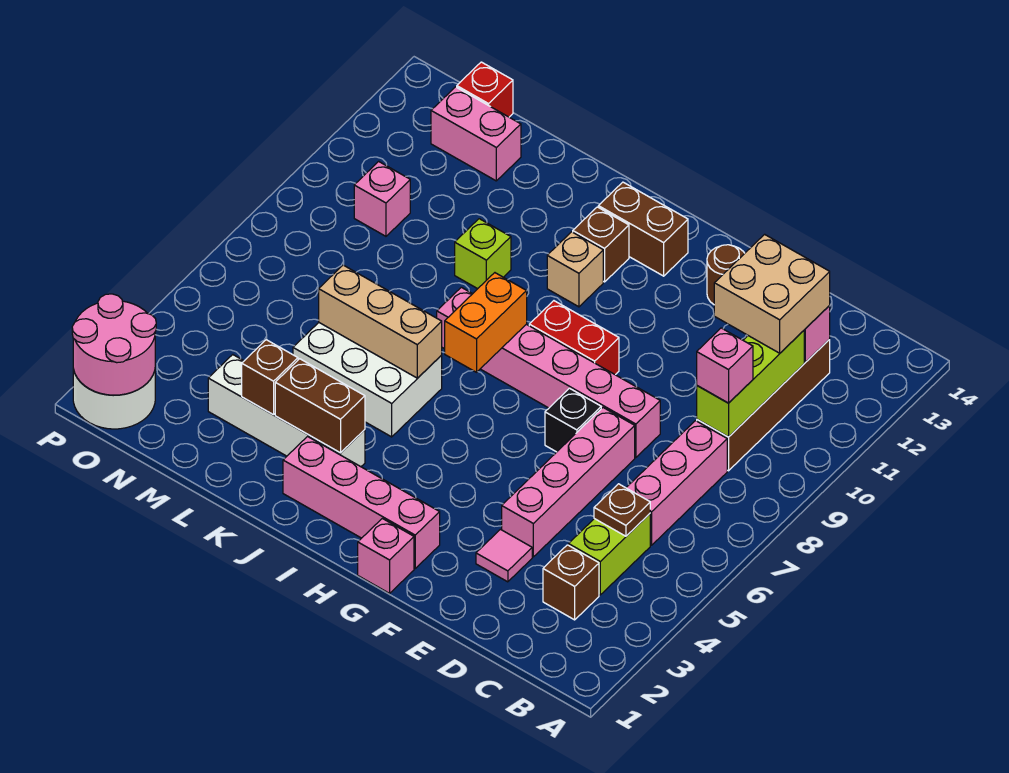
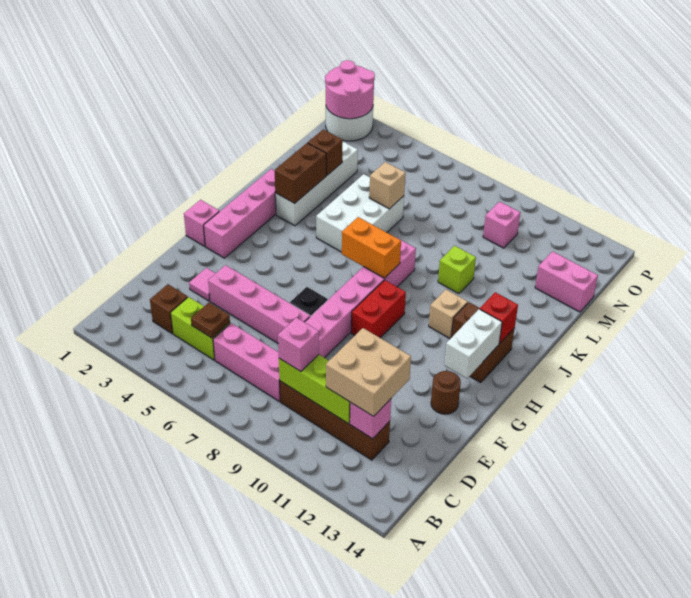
none -> white 1x2 brick [444,309,502,378]
tan 1x3 brick [319,265,442,378] -> tan 1x1 brick [369,162,405,209]
pink 1x2 brick [431,87,521,181] -> pink 1x2 brick turned to [535,251,598,312]
red 1x1 brick [457,62,513,117] -> red 1x1 brick moved to [480,292,518,343]

